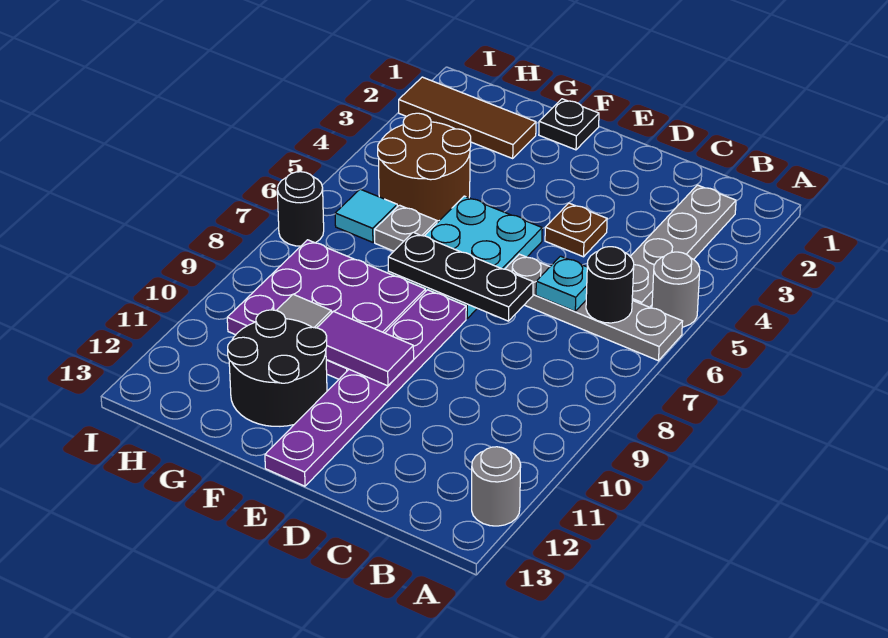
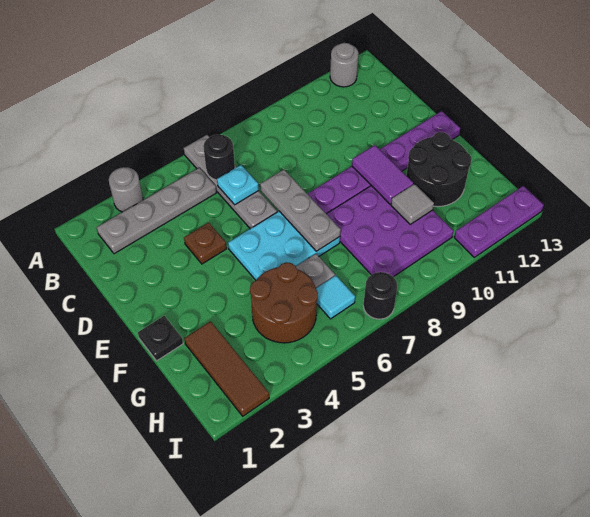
grey 1x1 round brick [652,252,700,327] -> grey 1x1 round brick moved to [109,167,143,212]
black 1x3 plate [388,232,533,321] -> grey 1x3 plate [260,170,341,251]
none -> purple 1x3 plate [454,186,544,257]

